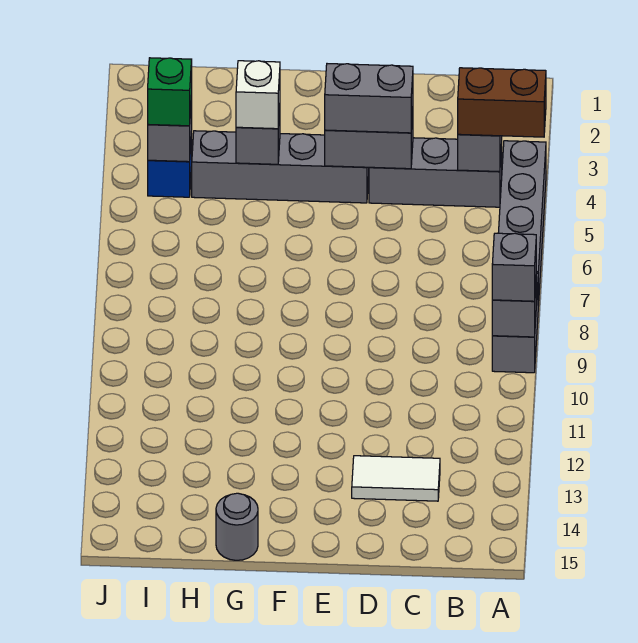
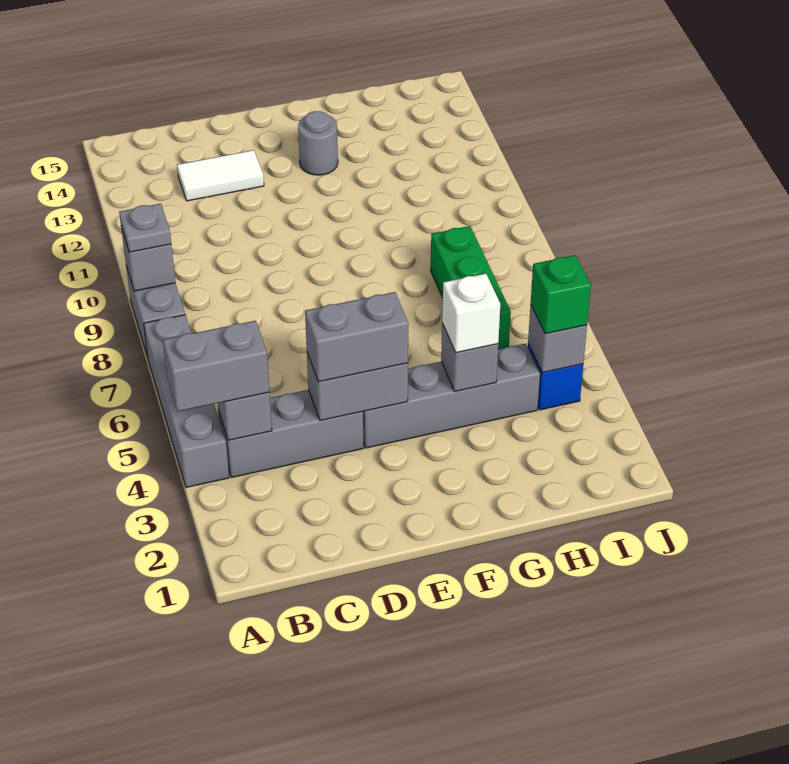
brown 1x2 brick [458,68,546,137] -> grey 1x2 brick [163,321,269,411]
grey 1x1 brick [492,233,536,301] -> grey 1x1 plate [119,204,171,252]
grey 1x1 round brick [216,493,258,560] -> grey 1x1 round brick moved to [298,111,338,175]
none -> green 1x3 brick [431,226,511,349]

